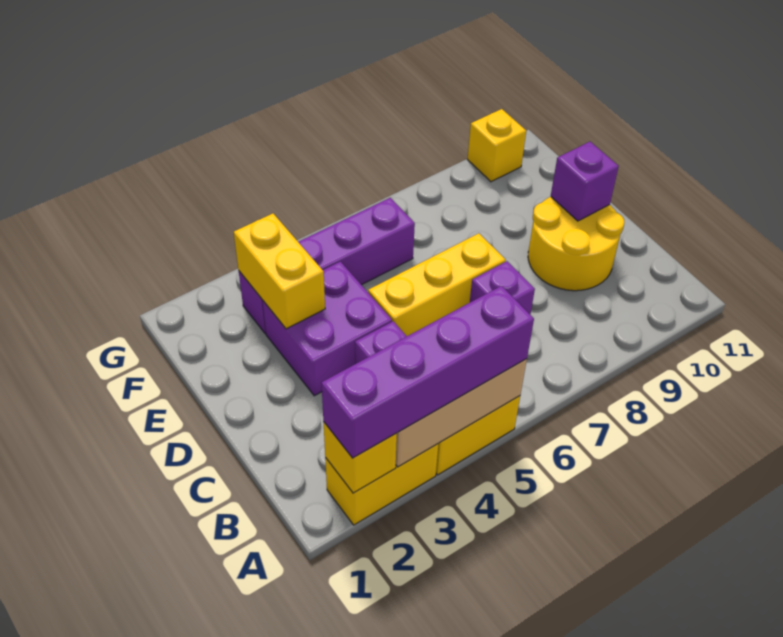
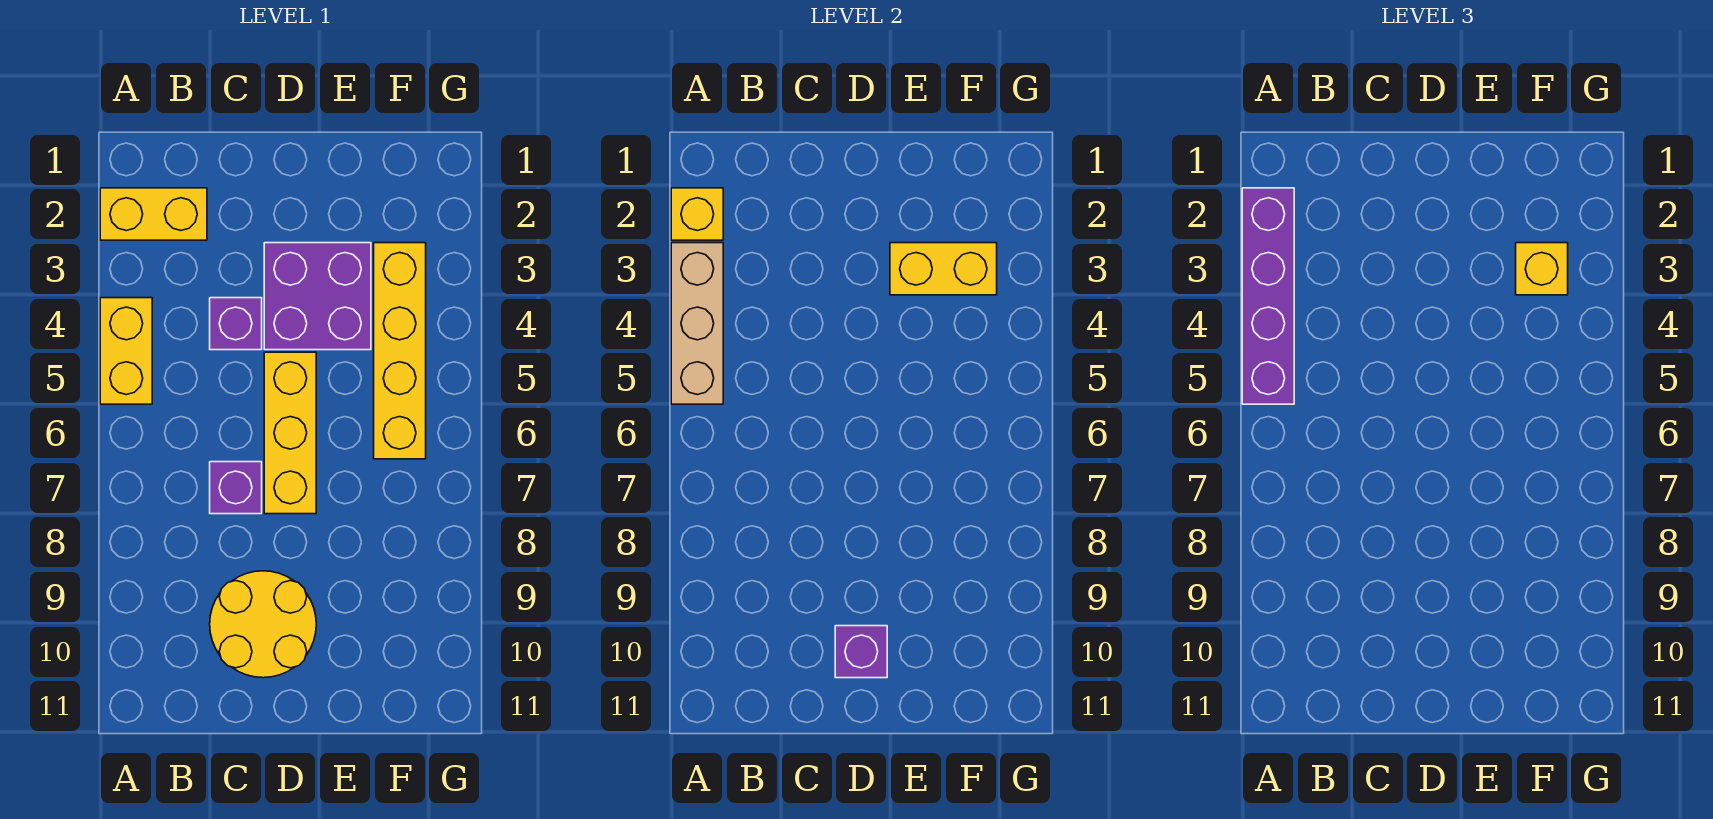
yellow 1x2 brick [325,444,438,525] -> yellow 1x2 brick turned to [100,188,207,240]
purple 1x4 brick [239,198,415,333] -> yellow 1x4 brick [374,243,426,459]
yellow 1x1 brick [467,109,526,182] -> yellow 1x1 brick moved to [1516,243,1568,295]

